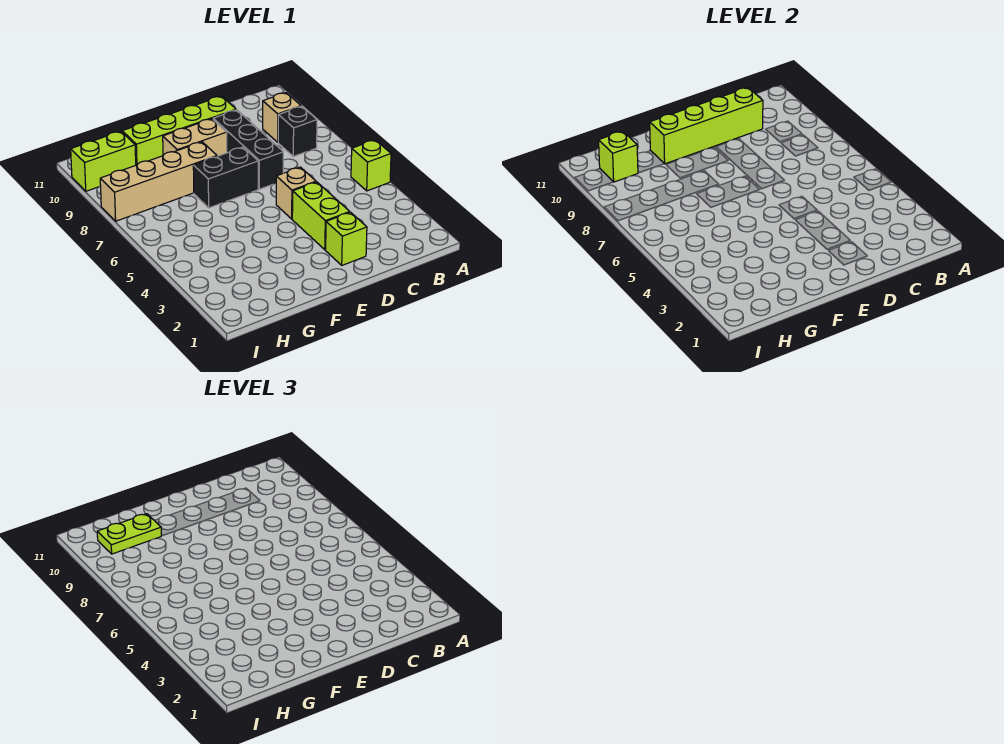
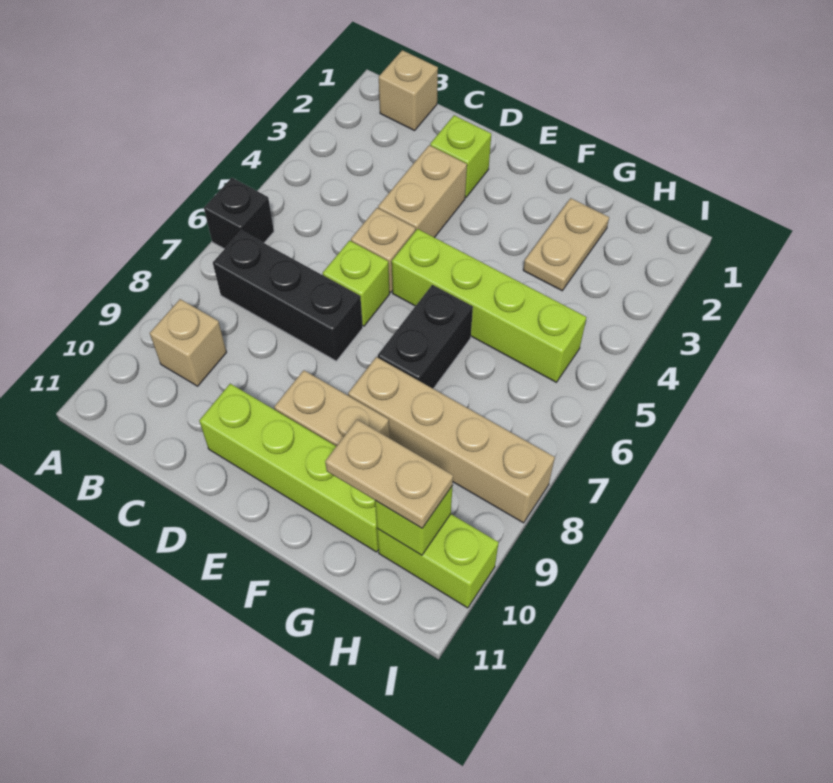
lime 1x1 brick [351,140,391,191] -> lime 1x1 brick moved to [323,241,390,326]
none -> tan 1x1 brick [379,50,438,131]
black 1x1 brick [278,106,317,156] -> black 1x1 brick moved to [204,178,274,249]
lime 1x4 brick [650,88,763,164] -> lime 1x4 brick moved to [392,229,586,382]
lime 1x2 brick [292,182,350,250] -> tan 1x2 brick [378,145,467,238]
black 1x3 brick [213,110,283,189] -> black 1x3 brick turned to [213,231,363,361]
black 1x2 brick [193,147,258,208] -> black 1x2 brick turned to [378,285,473,389]
none -> tan 1x2 plate [523,198,609,291]
lime 1x2 plate [97,514,161,554] -> tan 1x2 plate [325,420,453,528]

